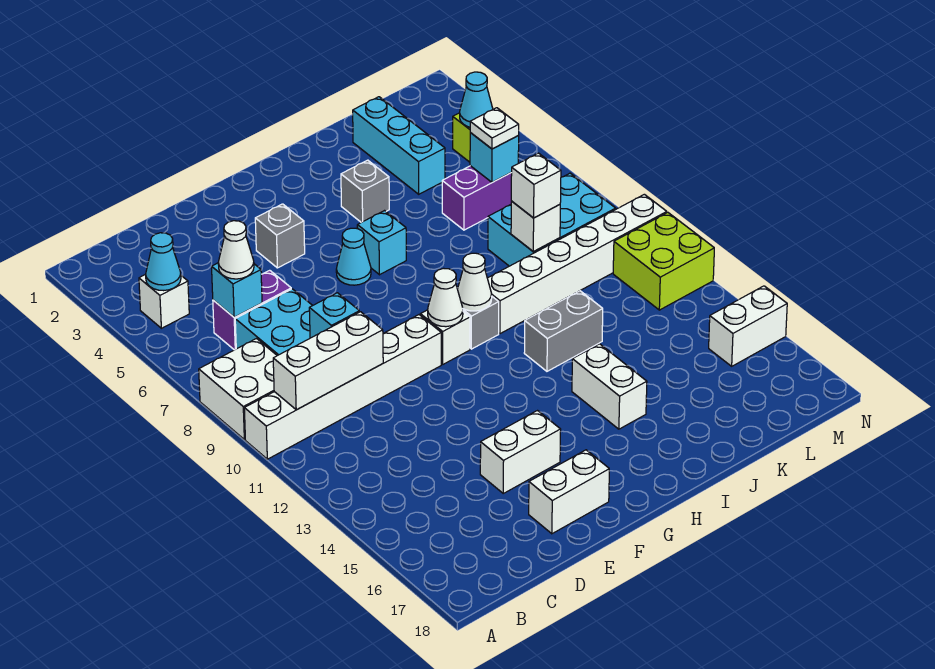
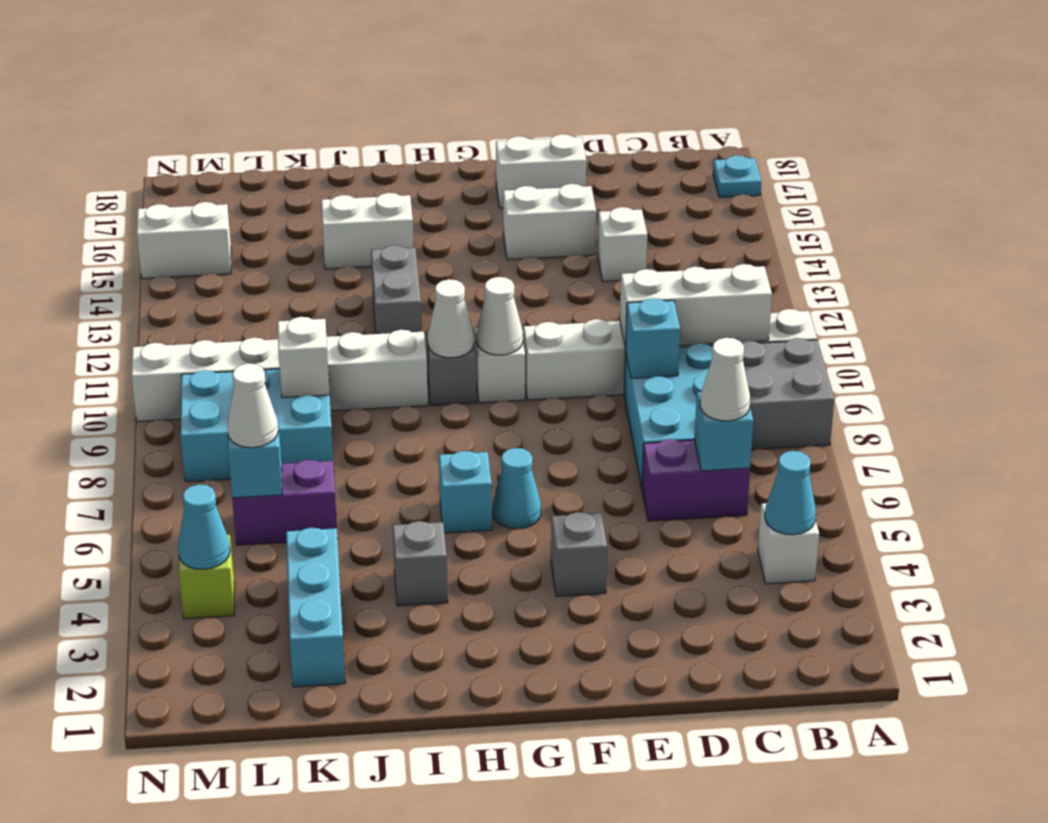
white 2x2 brick [199,339,277,440] -> grey 2x2 brick [741,338,834,450]
none -> cyan 1x1 plate [713,155,762,197]
grey 1x2 brick [524,291,603,371] -> grey 1x2 brick turned to [371,245,422,334]
white 1x2 brick [572,344,647,429] -> white 1x2 brick turned to [321,193,414,269]
white 1x1 brick [511,153,561,218] -> white 1x1 brick moved to [598,207,647,281]
white 1x1 plate [470,108,519,149] -> white 1x1 cone [227,363,278,448]
lime 2x2 brick [613,213,714,310] -> none

